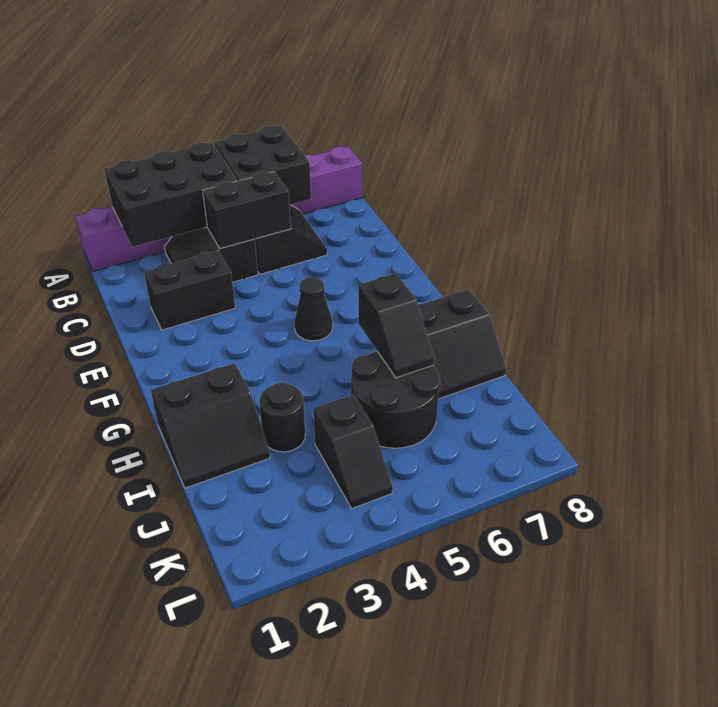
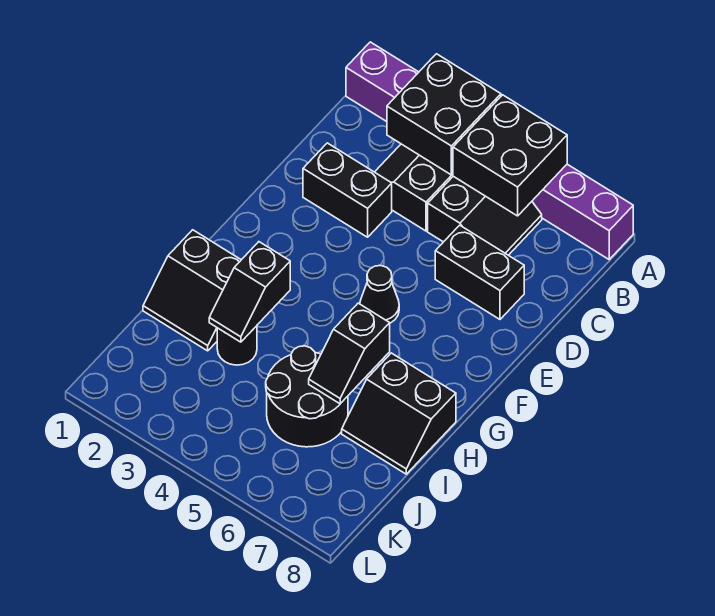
black 2x3 brick [104,142,237,247] -> black 2x2 brick [387,54,501,175]
black 1x2 brick [203,172,291,249] -> black 1x2 brick moved to [435,225,524,319]
black 1x2 slope [313,395,393,508] -> black 1x2 slope moved to [209,242,290,342]

